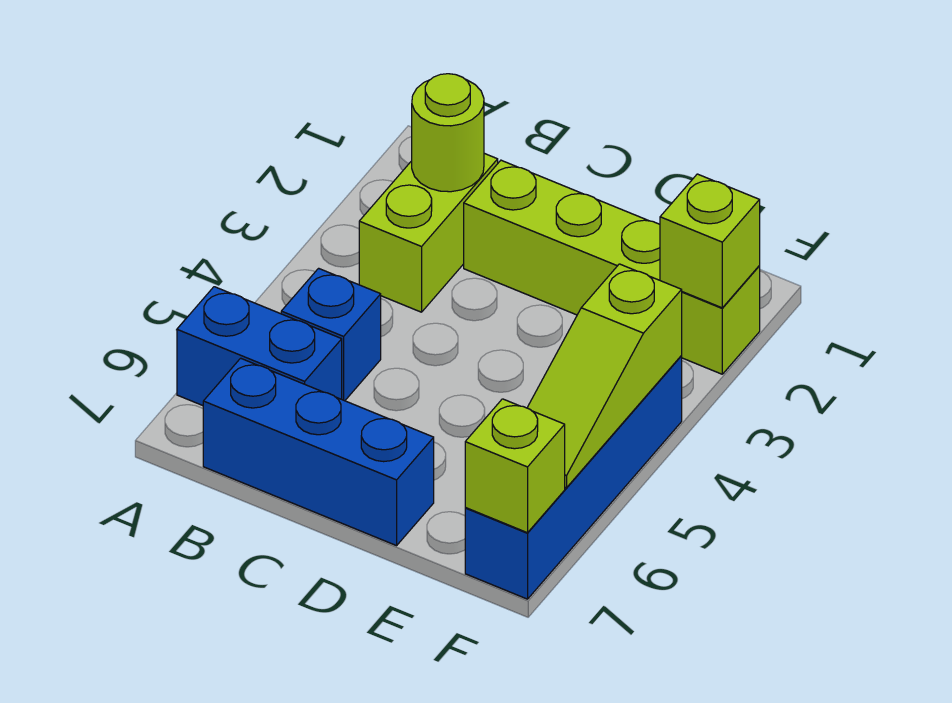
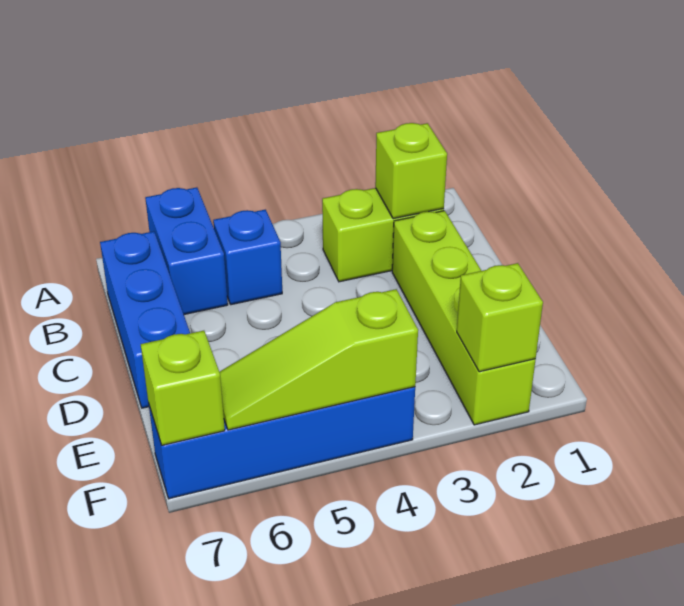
lime 1x1 round brick [412,74,484,192] -> lime 1x1 brick [375,123,447,219]

